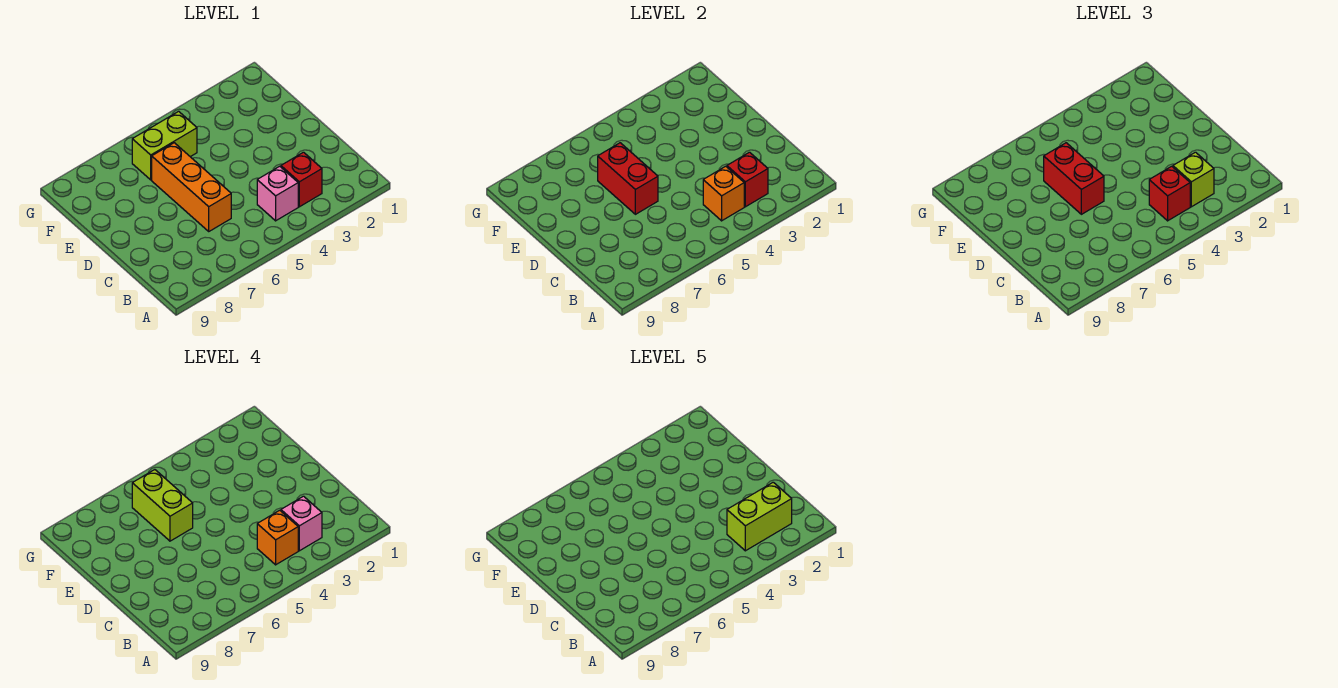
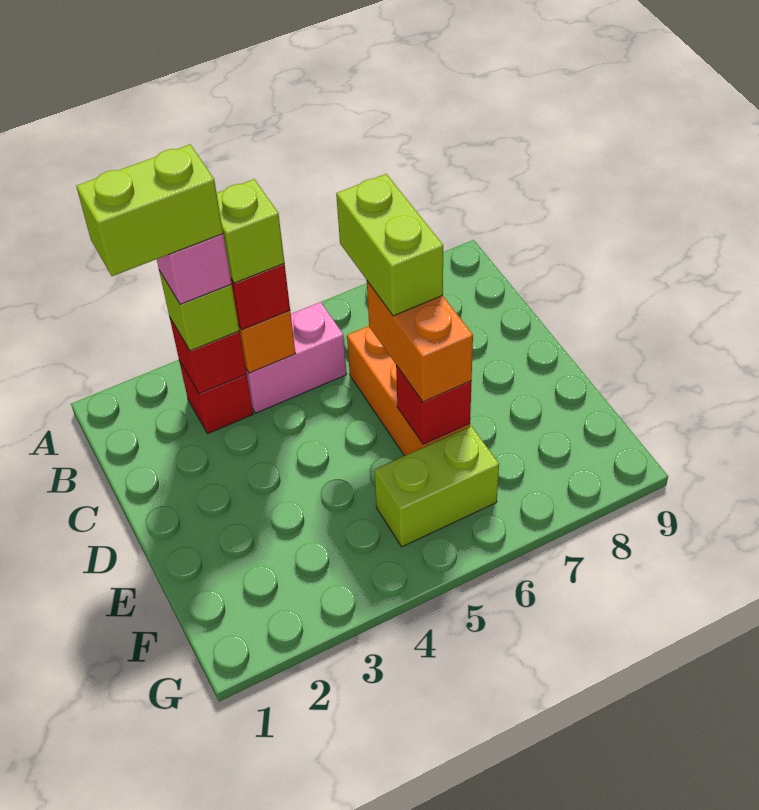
pink 1x1 brick [257,166,298,221] -> pink 1x2 brick [246,302,346,413]
orange 1x1 brick [257,510,298,565] -> lime 1x1 brick [217,179,284,283]
red 1x2 brick [598,143,658,214] -> red 1x1 brick [396,365,472,444]
red 1x2 brick [1044,143,1104,214] -> orange 1x2 brick [367,281,473,402]
lime 1x2 brick [132,470,193,541] -> lime 1x2 brick moved to [336,174,443,316]

